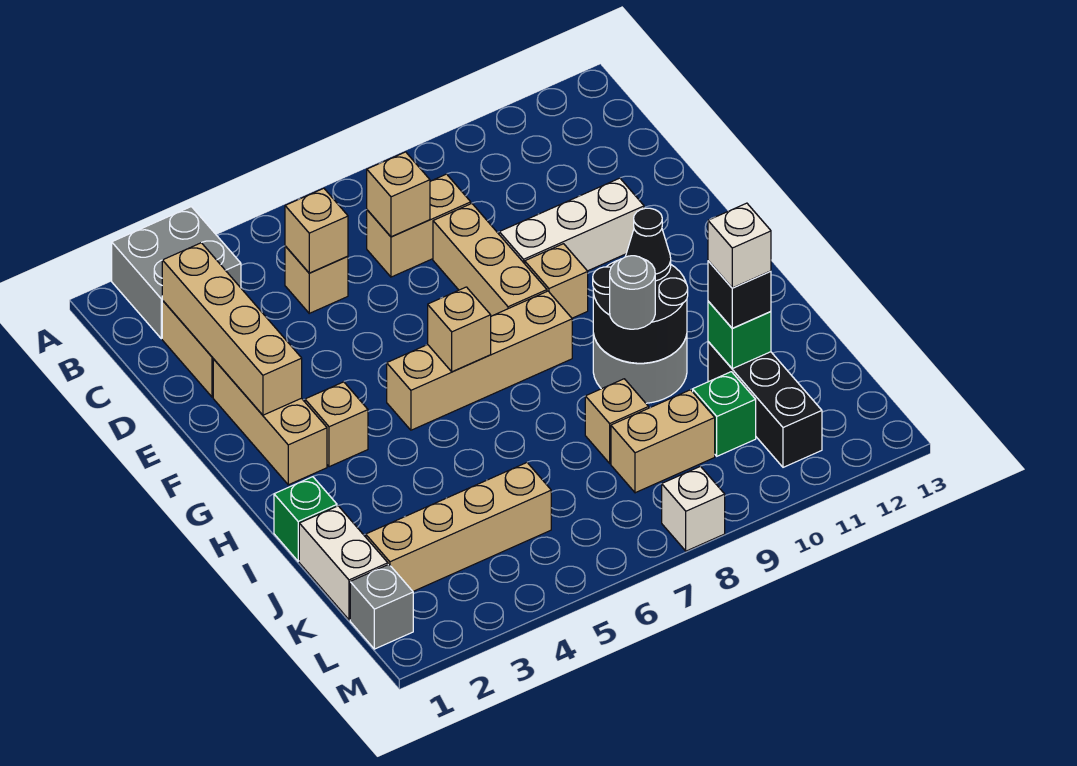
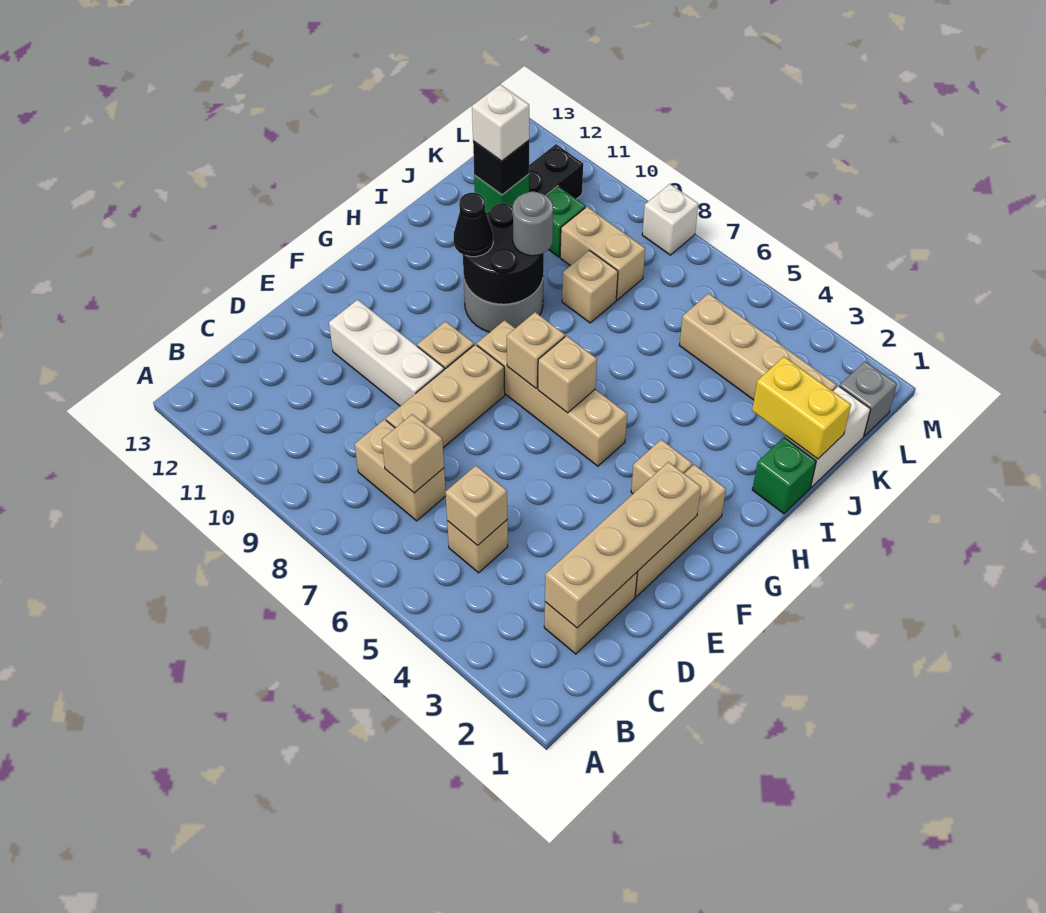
grey 2x2 brick [112,207,241,339] -> none
none -> tan 1x1 brick [507,312,565,388]
none -> yellow 1x2 brick [752,357,851,459]

